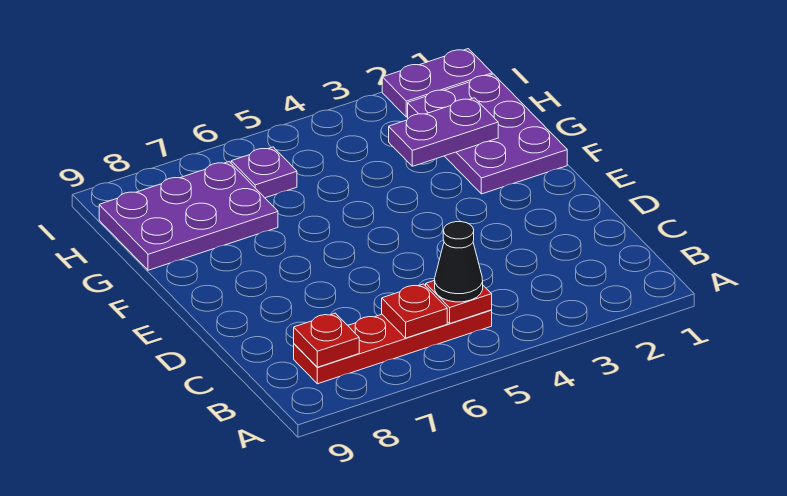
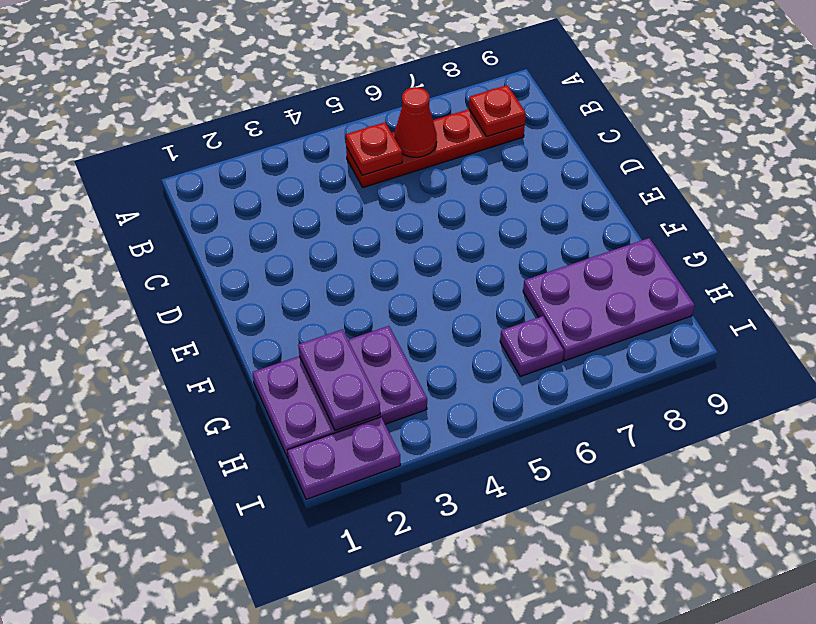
black 1x1 cone [435,222,483,302] -> none
red 1x1 plate [382,284,447,338] -> red 1x1 cone [394,87,437,157]
purple 2x3 plate [408,74,567,194] -> purple 2x3 plate turned to [253,326,427,458]
purple 1x2 plate [389,98,498,166] -> purple 1x2 plate turned to [298,329,380,430]

